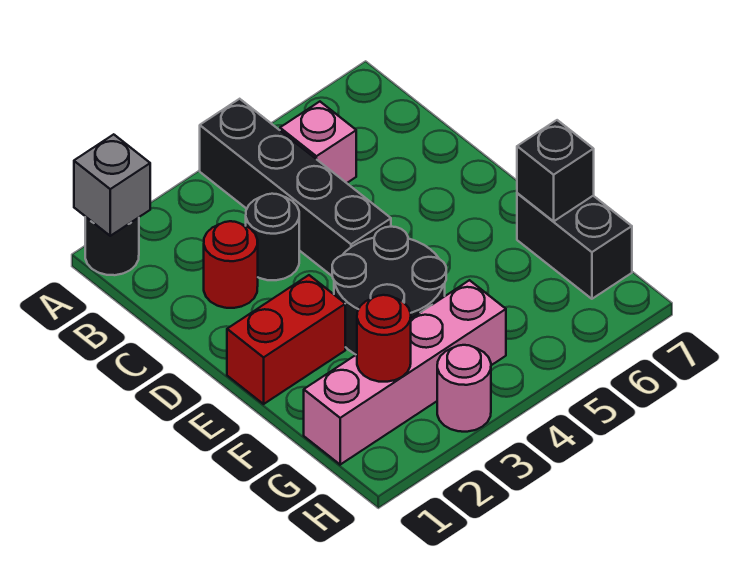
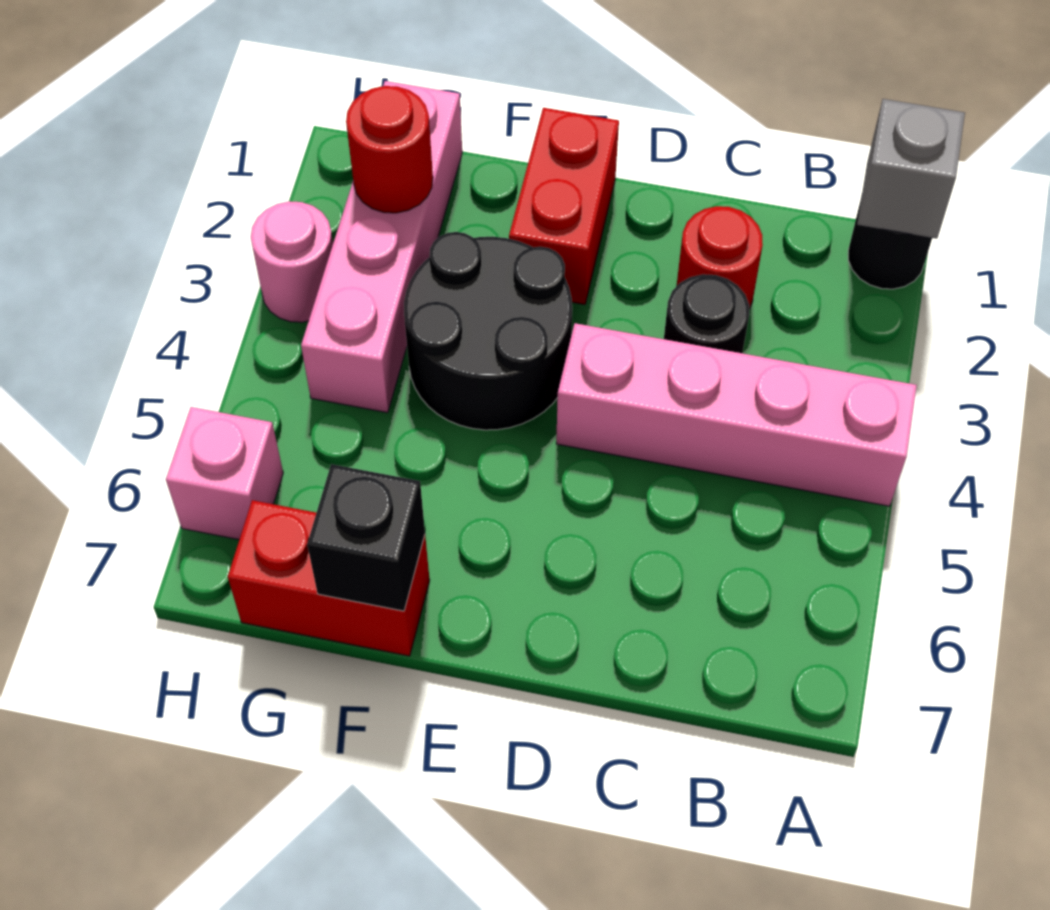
black 1x4 brick [200,99,391,276] -> pink 1x4 brick [556,323,917,506]
pink 1x1 brick [280,102,356,183] -> pink 1x1 brick moved to [166,407,283,540]
black 1x2 brick [517,193,632,299] -> red 1x2 brick [228,500,430,656]

